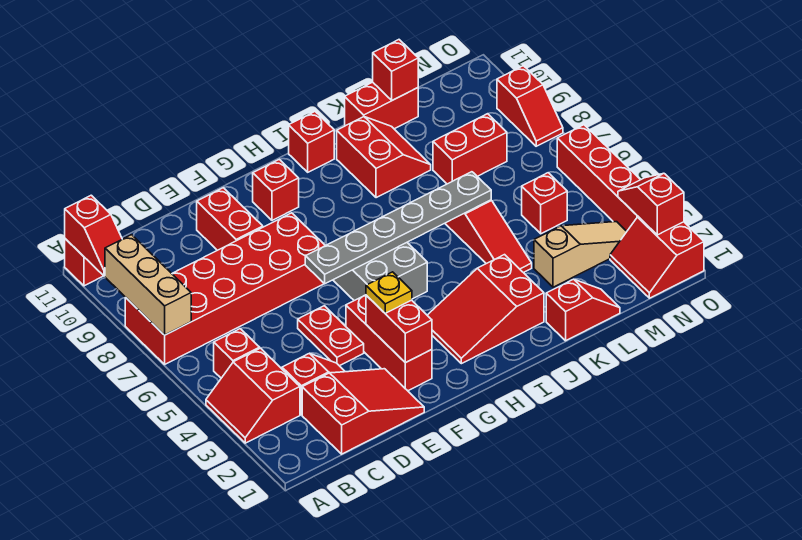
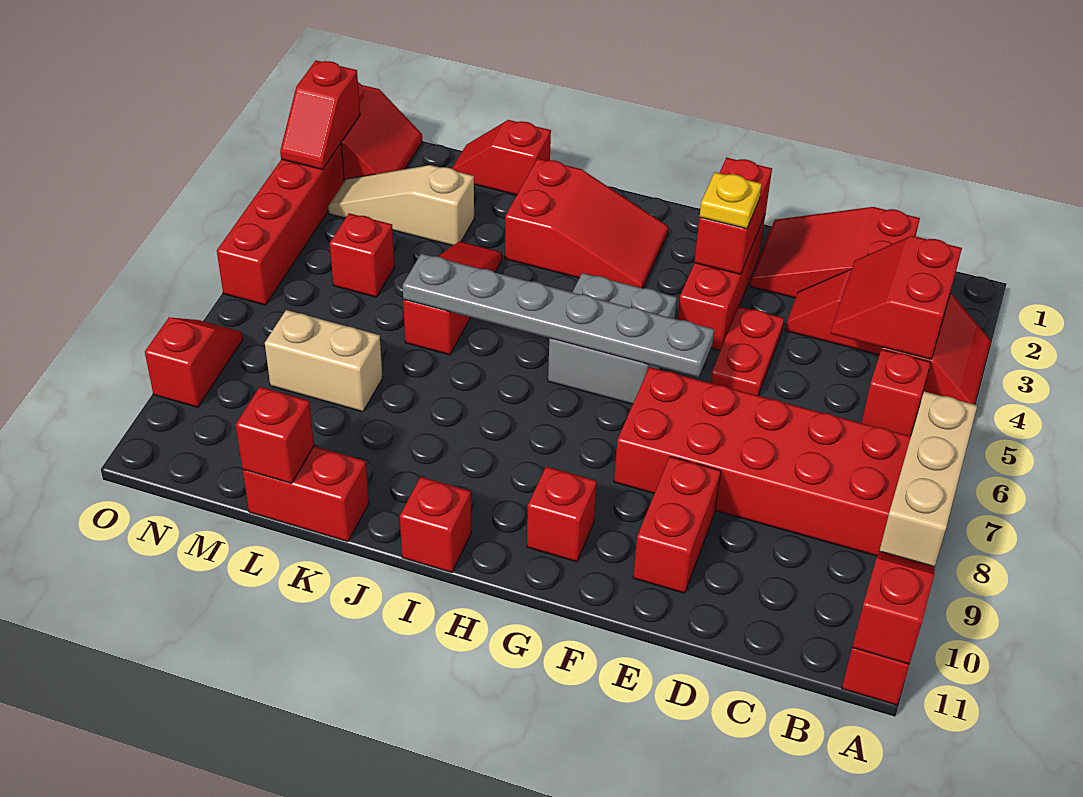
red 2x2 slope [337,117,431,198] -> red 2x2 slope moved to [831,236,962,359]
red 1x2 brick [433,114,507,184] -> tan 1x2 brick [265,310,383,412]

